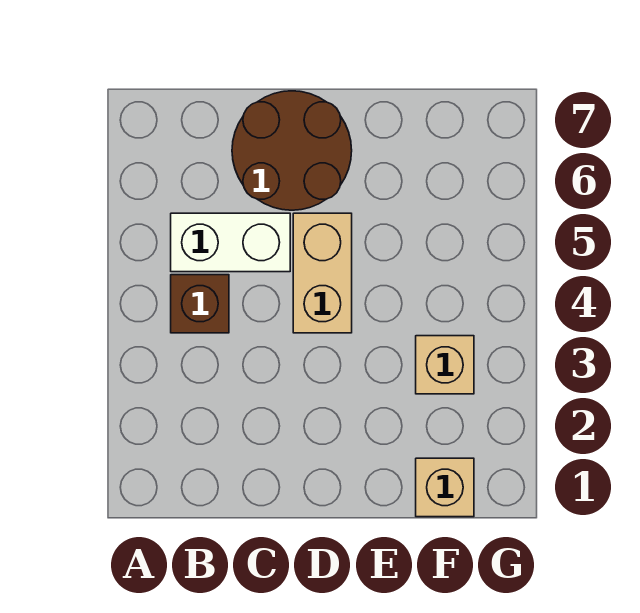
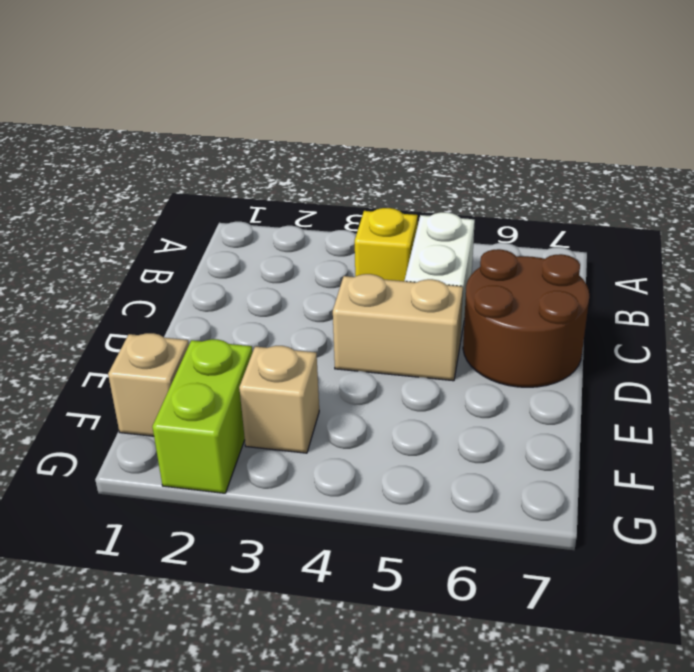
brown 1x1 brick [171,275,229,333] -> yellow 1x1 brick [355,208,418,281]
none -> lime 1x2 brick [152,339,252,493]

